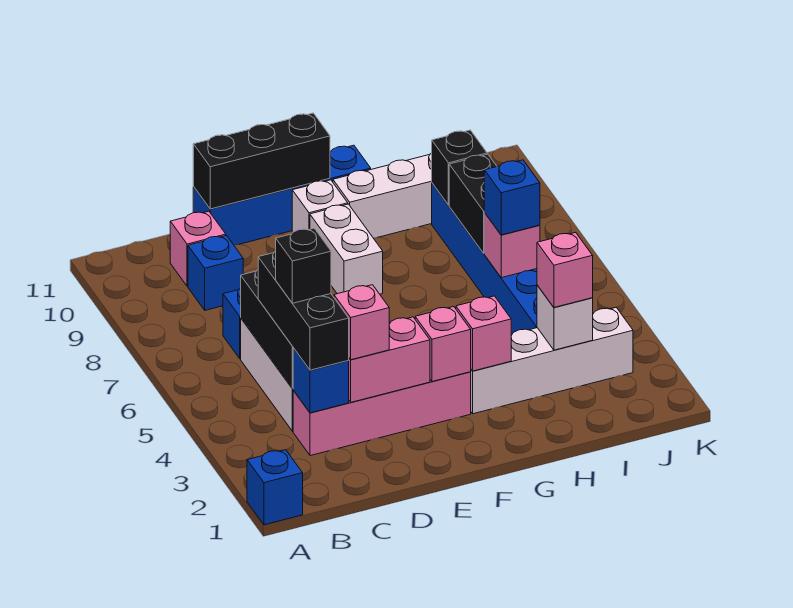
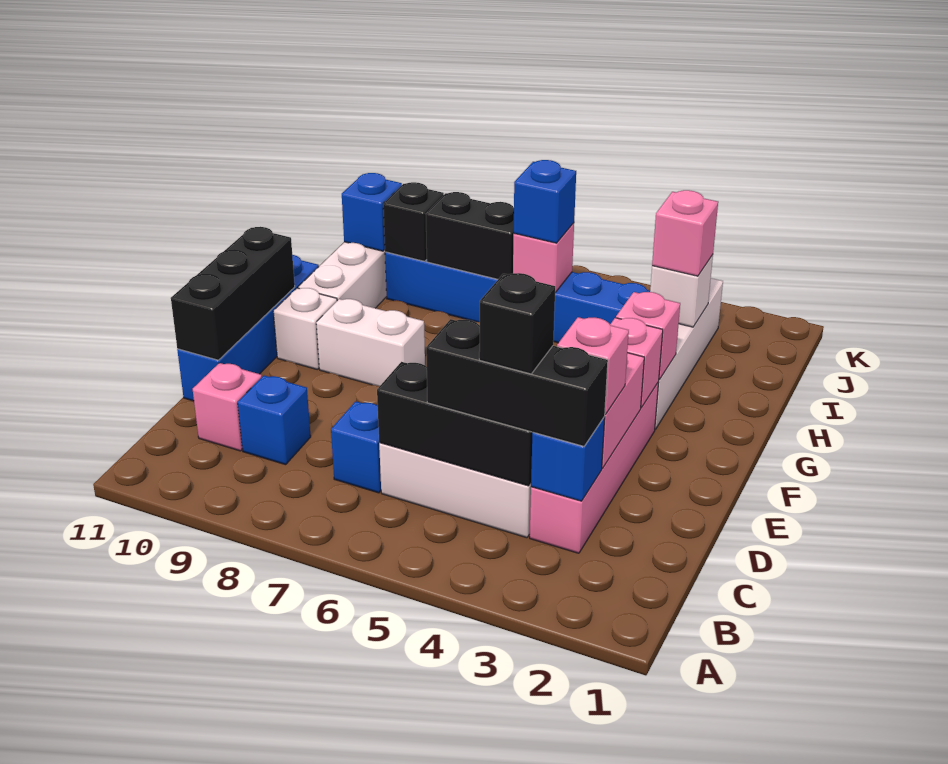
blue 1x1 brick [247,450,303,525] -> blue 1x1 brick moved to [342,173,402,251]

